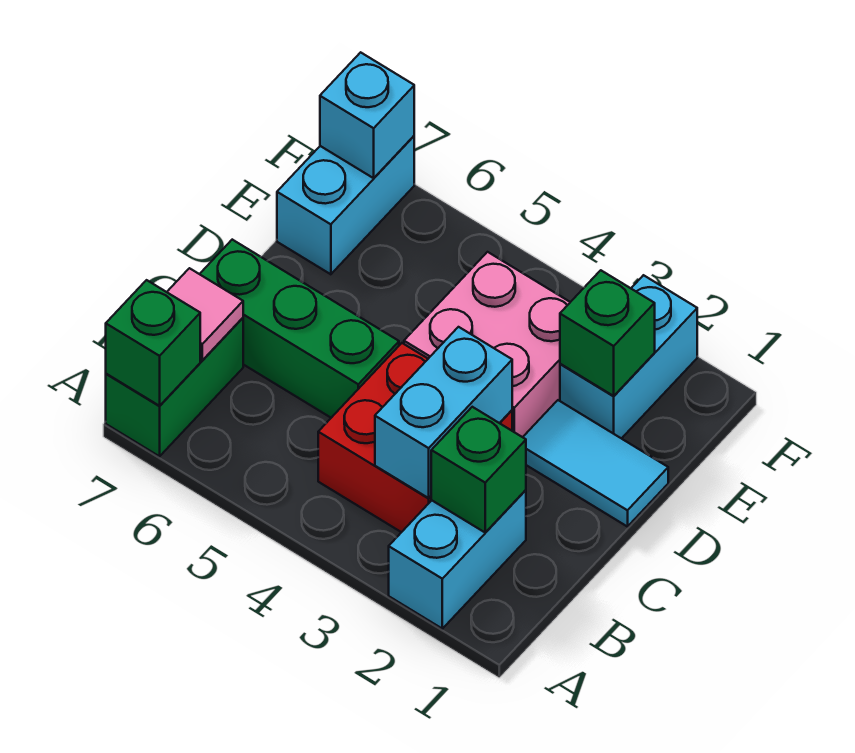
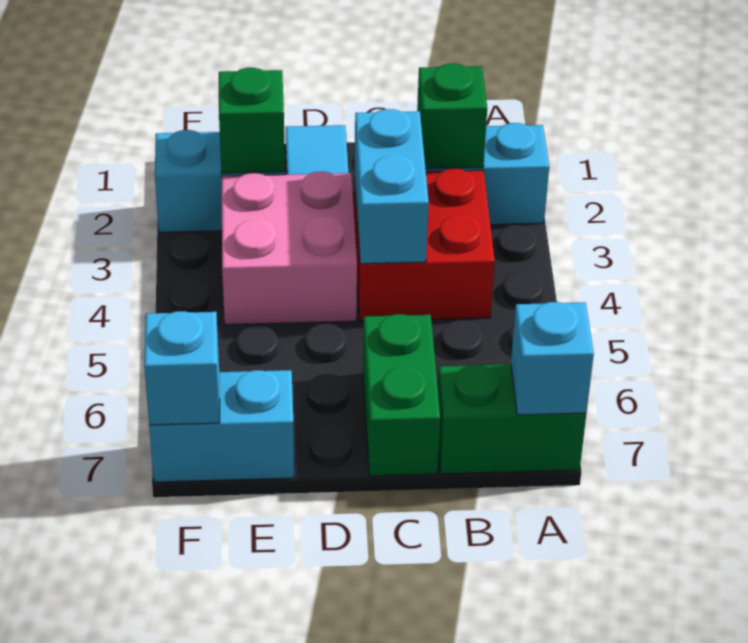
green 1x1 brick [106,280,200,406] -> cyan 1x1 brick [511,302,594,415]
cyan 1x2 brick [375,327,512,498] -> cyan 1x2 brick turned to [355,109,429,264]
pink 1x1 tile [167,268,243,360] -> none
green 1x3 brick [200,240,399,418] -> green 1x2 brick [363,314,440,476]

